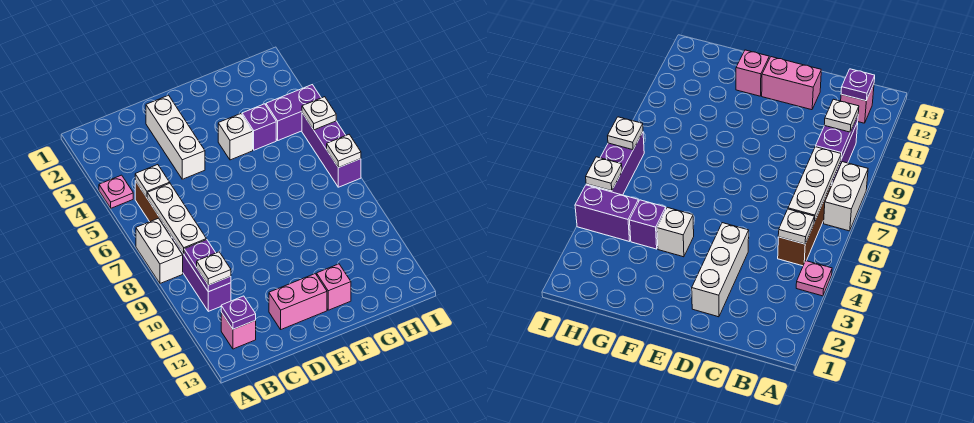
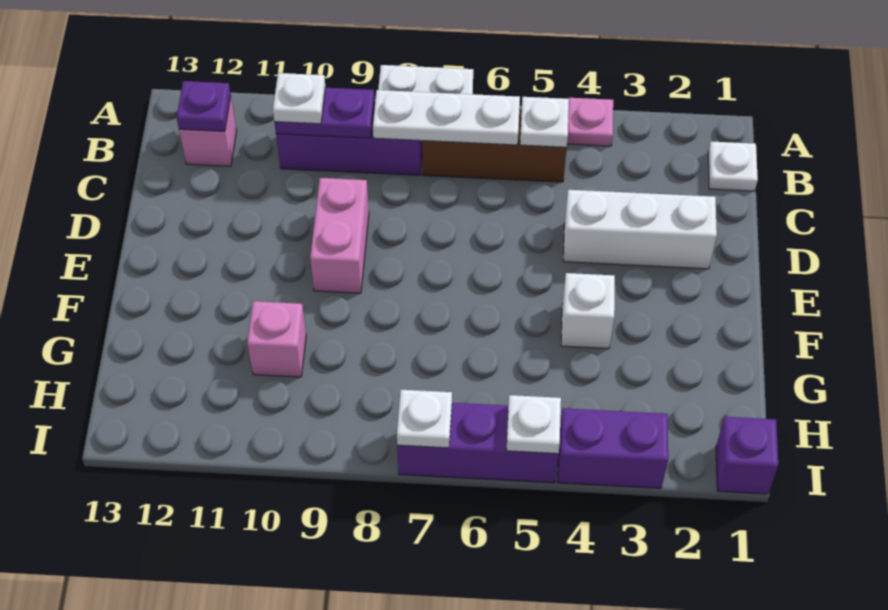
none -> white 1x1 plate [708,141,758,191]
pink 1x2 brick [269,274,327,329] -> pink 1x2 brick moved to [310,178,369,293]
pink 1x1 brick [317,264,351,310] -> pink 1x1 brick moved to [247,301,306,377]
purple 1x1 brick [242,104,276,150] -> purple 1x1 brick moved to [716,417,778,494]
purple 1x2 brick [266,85,321,140] -> purple 1x2 brick turned to [558,408,668,488]

